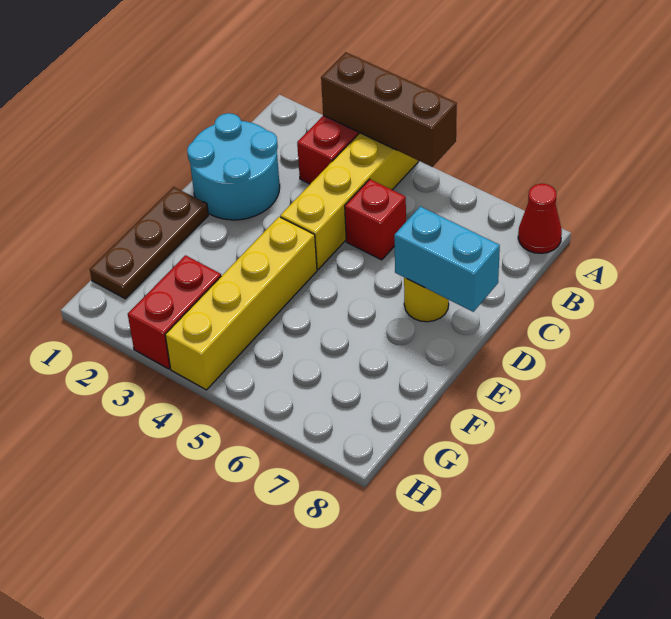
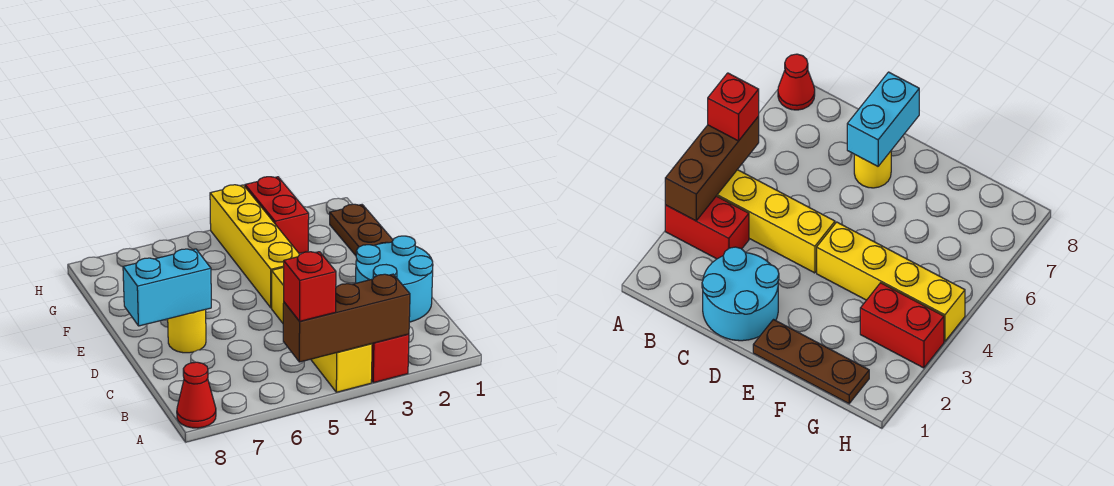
red 1x1 brick [345,179,406,260] -> red 1x1 brick moved to [284,252,336,321]

